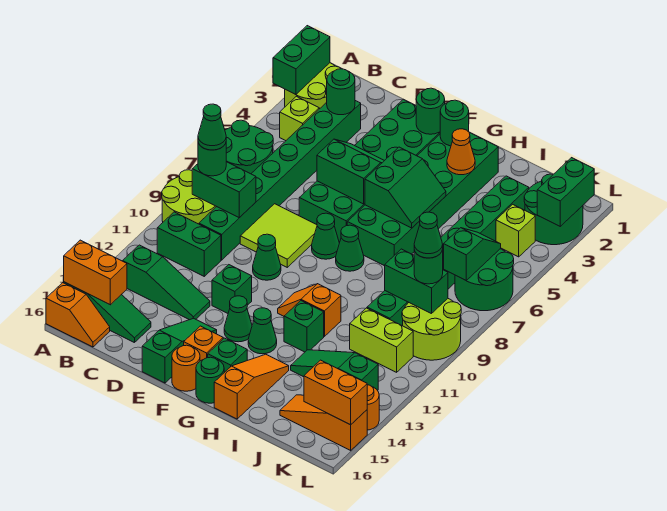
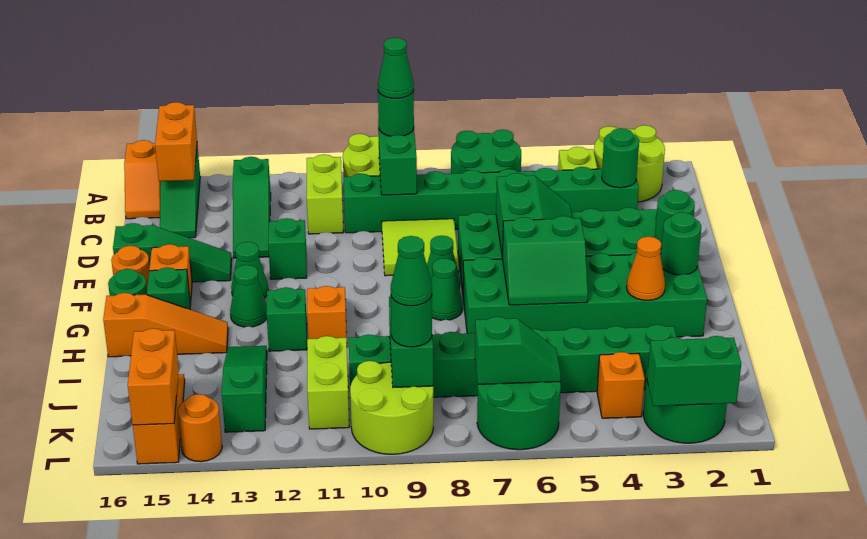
green 1x2 brick [273,26,330,95] -> none
green 1x2 brick [157,212,221,276] -> lime 1x2 brick [307,154,343,234]
green 1x1 cone [253,234,281,280] -> none
lime 1x1 brick [496,204,535,257] -> orange 1x1 brick [597,352,645,418]

